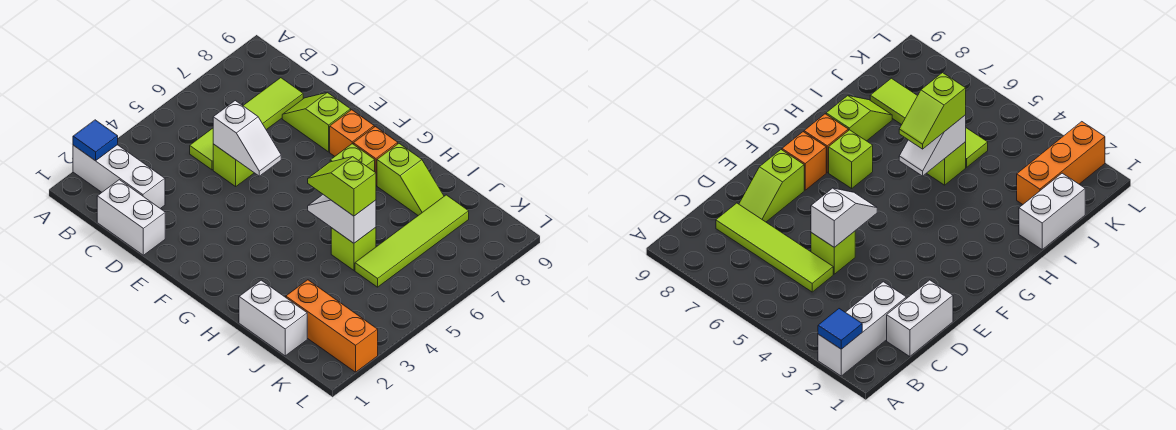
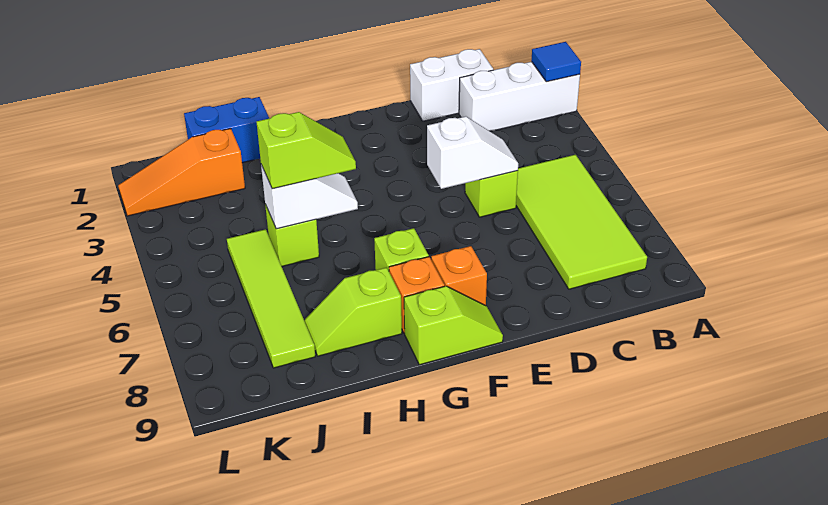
lime 1x4 tile [190,78,303,170] -> lime 2x4 tile [516,155,647,289]
white 1x2 slope [213,101,281,176] -> white 1x2 slope turned to [427,116,518,189]
lime 1x2 slope [282,93,351,152] -> lime 1x2 slope moved to [404,286,503,365]
white 1x2 brick [239,280,307,356] -> blue 1x2 brick [184,97,269,163]
orange 1x3 brick [286,280,378,372] -> orange 1x3 slope [118,128,245,216]

